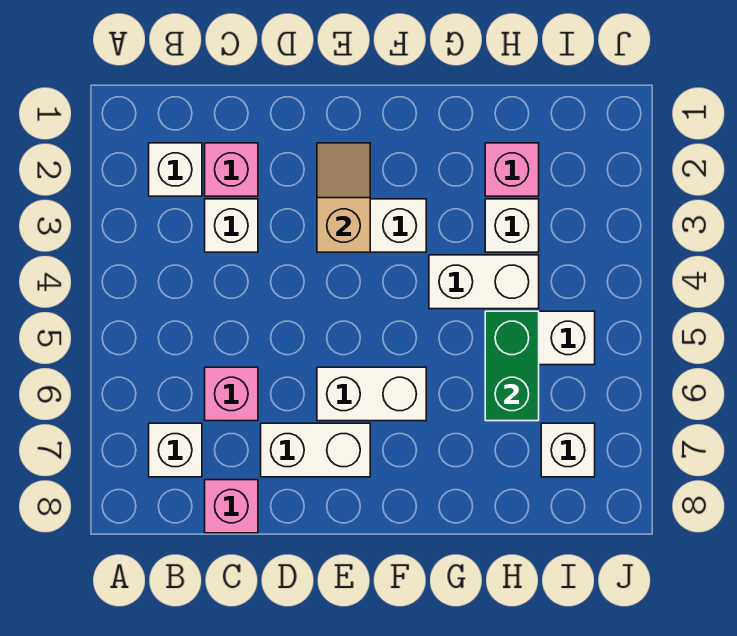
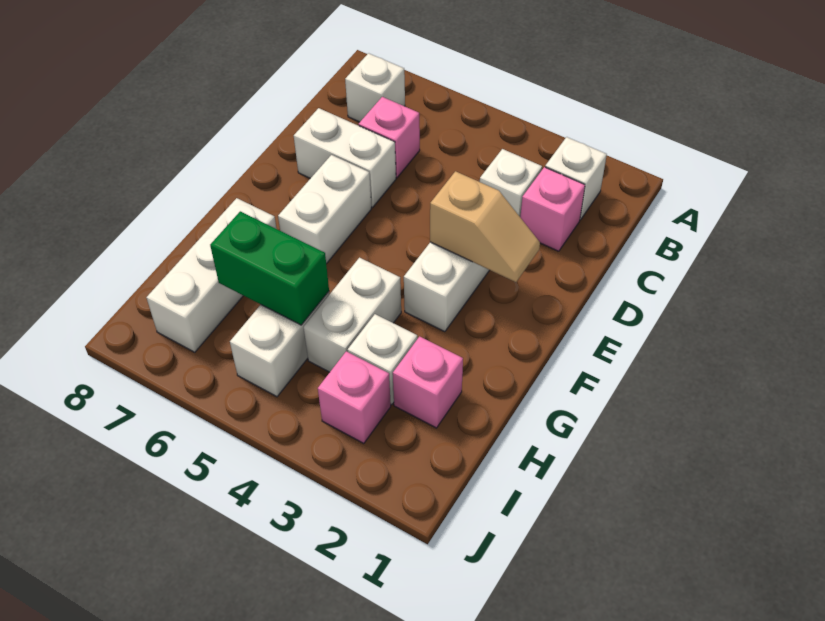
pink 1x1 brick [205,480,258,533] -> pink 1x1 brick moved to [318,351,391,444]
white 1x2 brick [261,423,370,477] -> white 1x2 brick turned to [294,108,396,207]
white 1x1 brick [541,423,595,477] -> white 1x3 brick [146,198,277,352]

